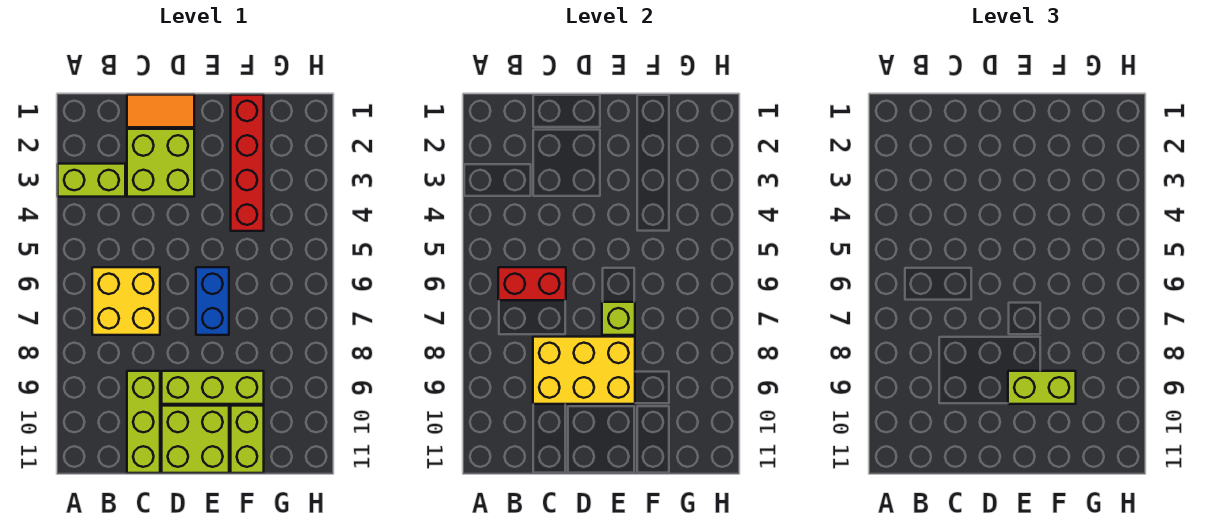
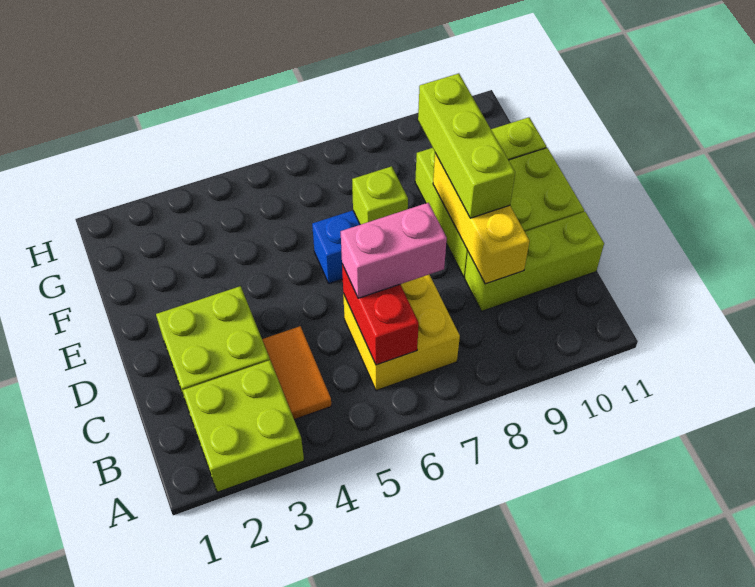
lime 1x2 brick [58,164,125,197] -> lime 2x2 brick [183,360,304,492]
orange 1x2 tile [127,95,194,127] -> orange 1x2 tile moved to [262,326,331,420]
none -> pink 1x2 brick [341,203,447,298]
yellow 2x3 brick [533,337,635,404] -> yellow 1x3 brick [433,153,530,284]
lime 1x2 brick [1008,371,1076,404] -> lime 1x3 brick [418,73,515,218]
red 1x4 brick [231,95,264,231] -> none

